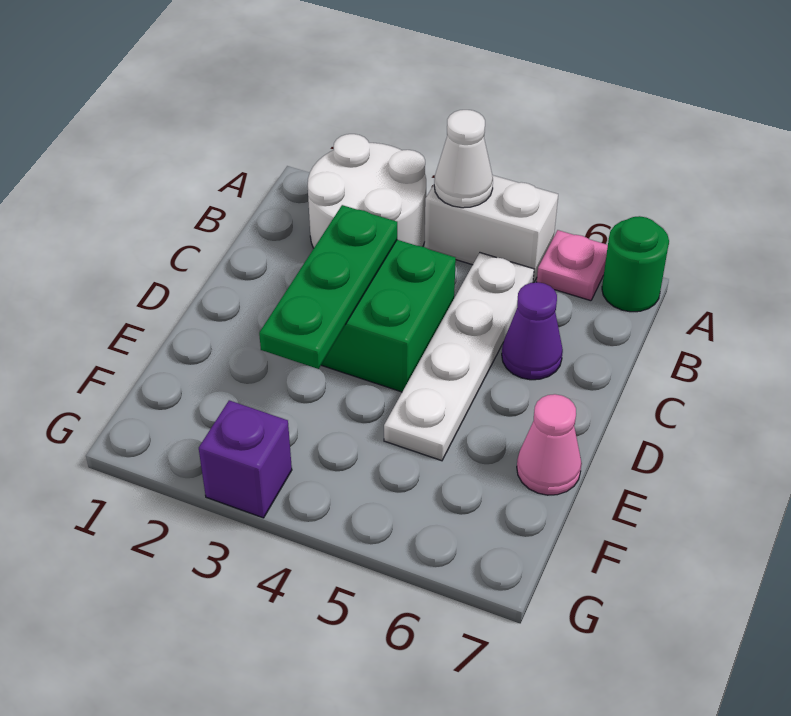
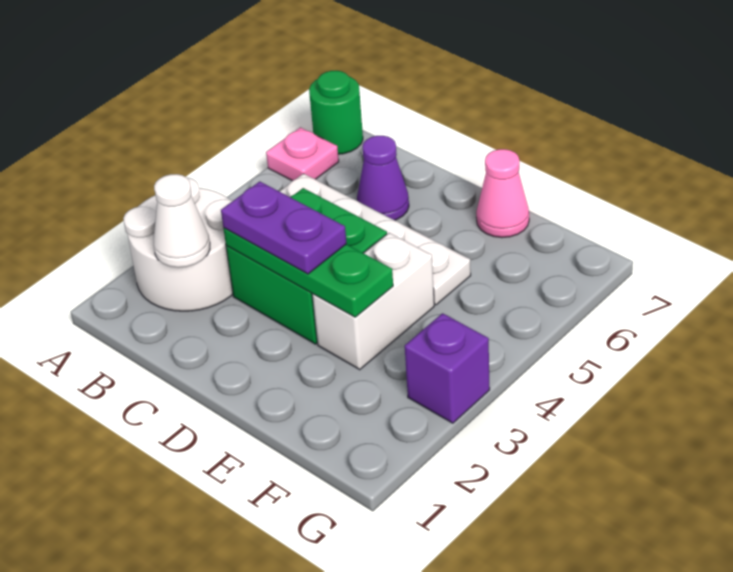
white 1x2 brick [424,175,558,283] -> white 1x2 brick moved to [312,233,434,370]
white 1x1 cone [434,110,493,208] -> white 1x1 cone moved to [153,174,210,268]
none -> purple 1x2 plate [221,181,347,274]

